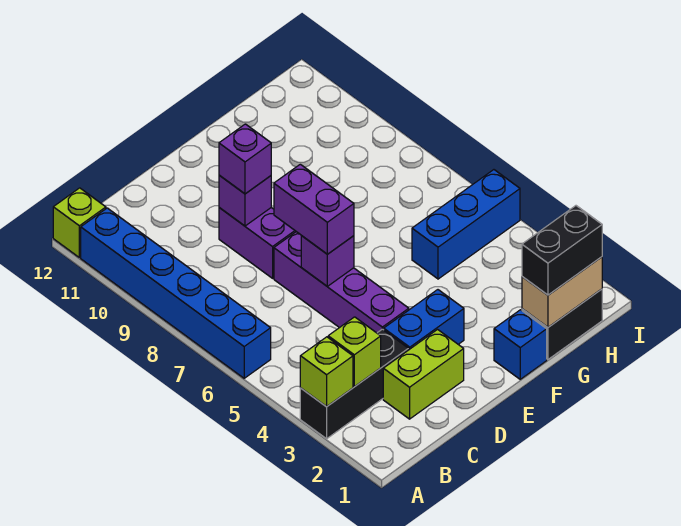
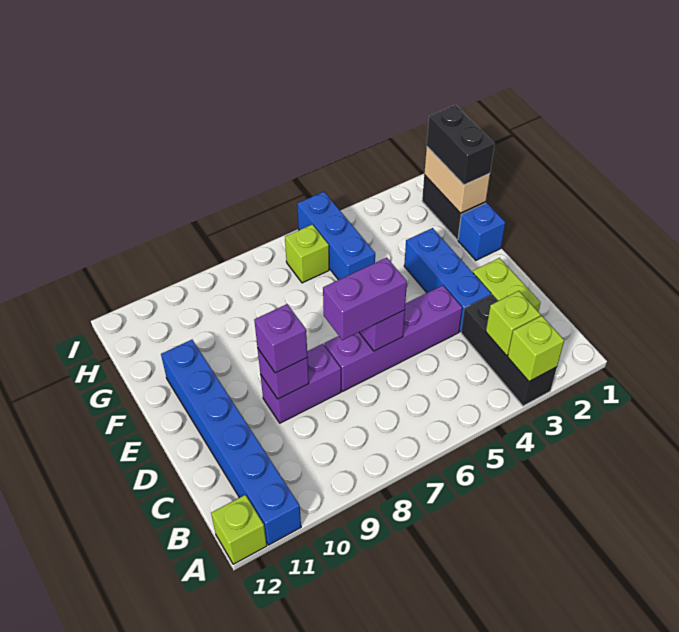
blue 1x6 brick [81,208,271,378] -> blue 1x6 brick turned to [161,340,301,545]
blue 1x2 brick [384,290,464,349] -> blue 1x3 brick [404,228,491,332]
none -> lime 1x1 brick [285,224,329,283]

